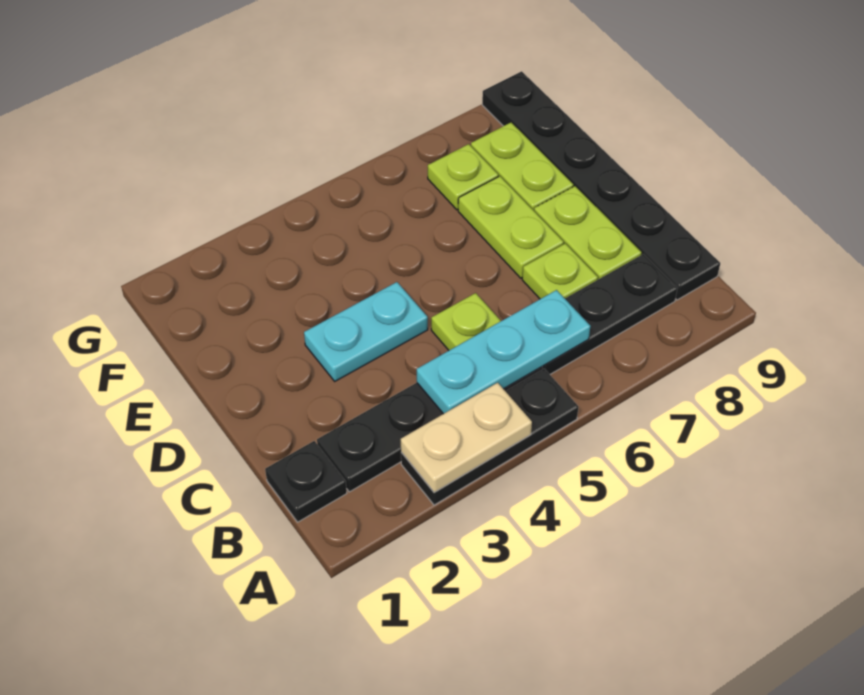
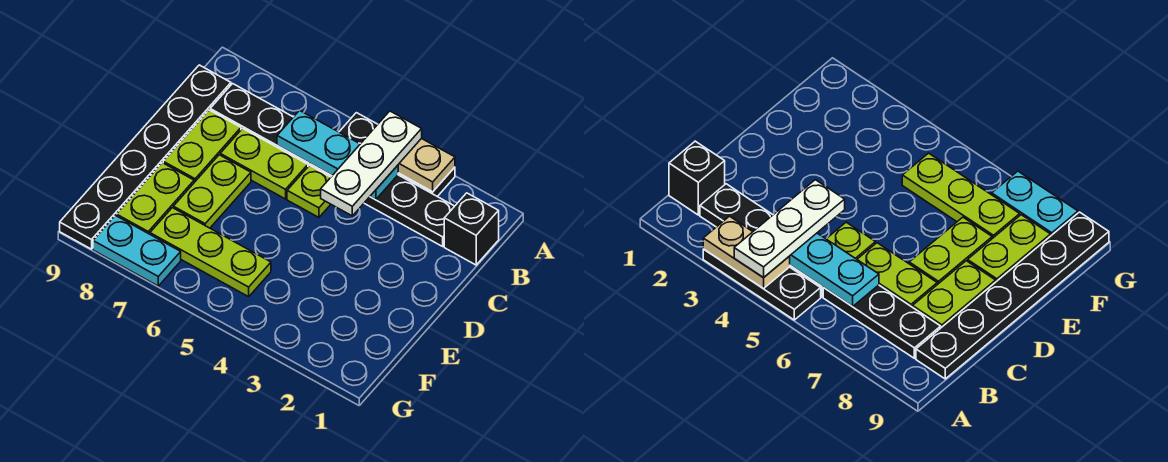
none -> white 1x3 plate [321,111,422,216]
black 1x1 plate [265,441,347,522] -> black 1x1 brick [444,193,499,265]
lime 1x1 plate [522,243,598,299] -> lime 1x2 plate [220,128,308,199]
cyan 1x2 plate [304,282,428,381] -> cyan 1x2 plate moved to [93,216,181,286]
lime 1x1 plate [428,144,498,210] -> lime 1x3 plate [150,208,271,297]

